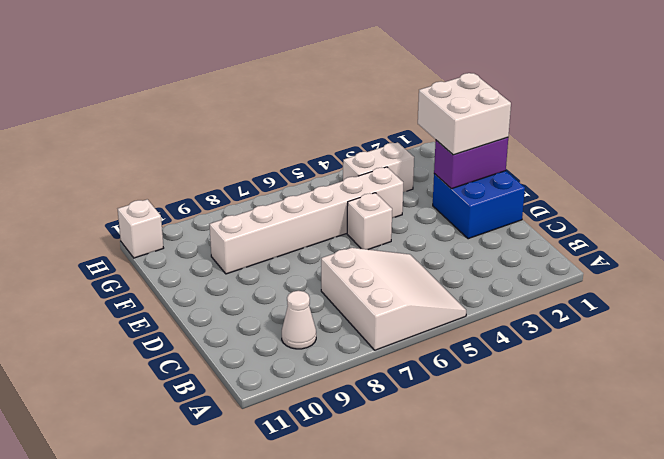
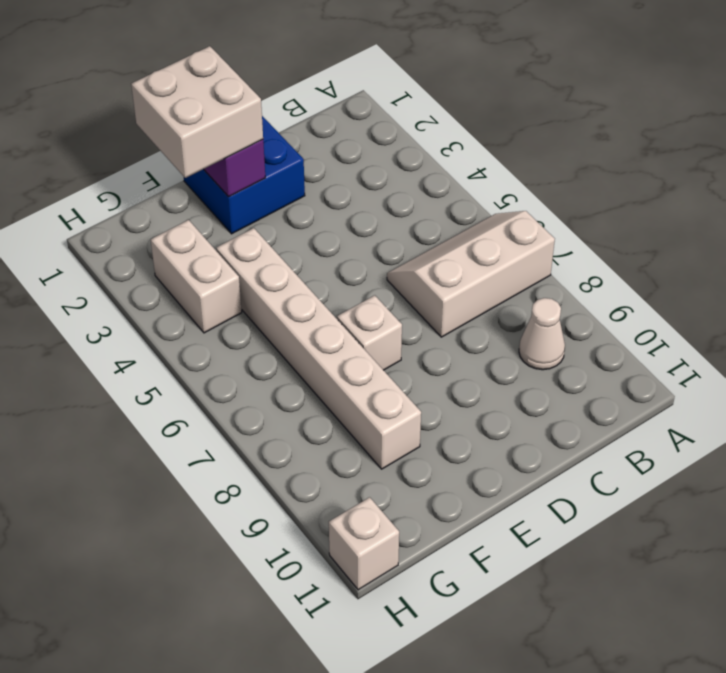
white 3x3 slope [321,248,466,350] -> white 2x3 slope [387,211,555,337]
white 1x1 brick [347,193,392,250] -> white 1x1 brick moved to [337,295,402,370]

